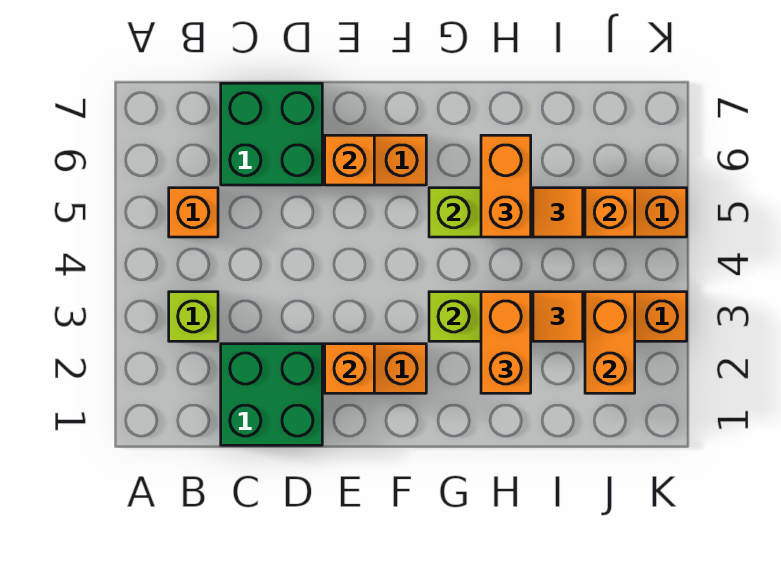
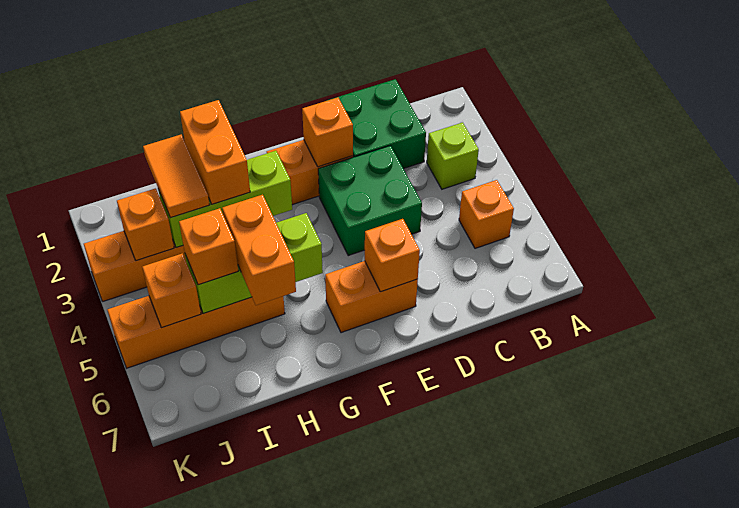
green 2x2 brick [221,83,322,185] -> green 2x2 brick moved to [318,146,422,256]
orange 1x1 tile [533,292,583,341] -> orange 1x2 tile [143,135,210,218]
orange 1x1 tile [533,188,583,237] -> orange 1x1 brick [179,208,238,285]
orange 1x2 brick [585,292,635,393] -> orange 1x1 brick [117,188,174,261]

